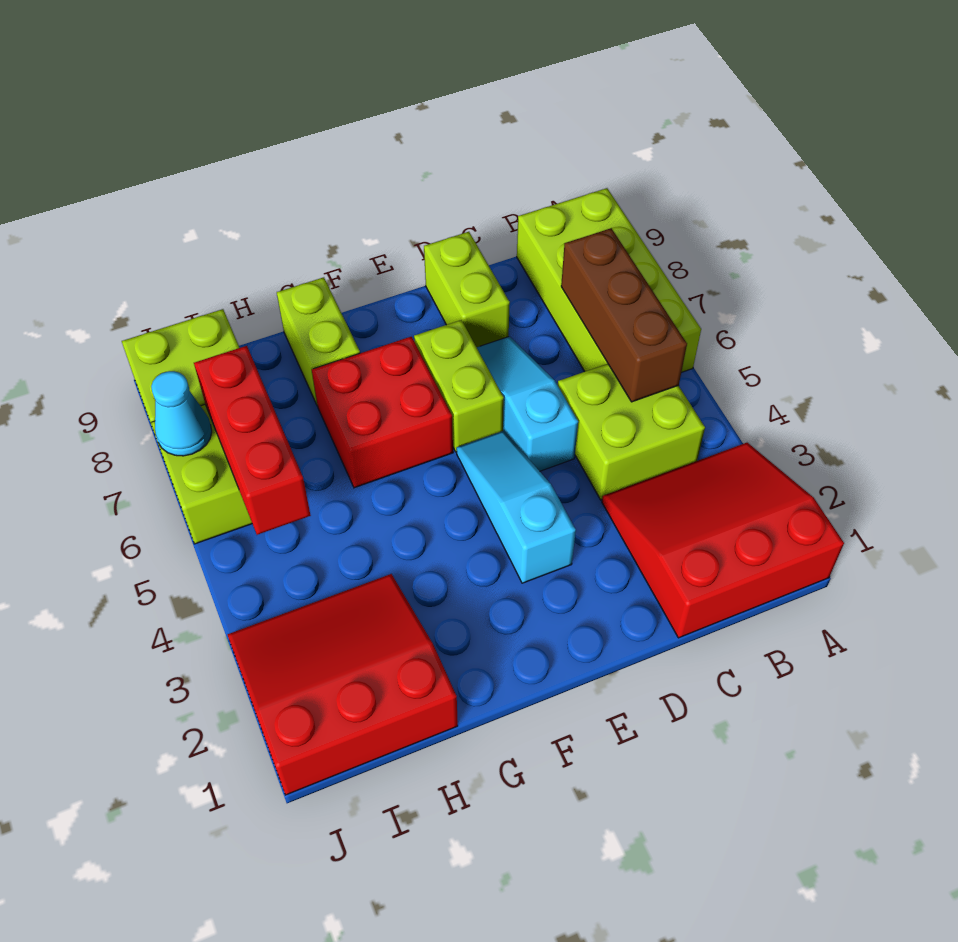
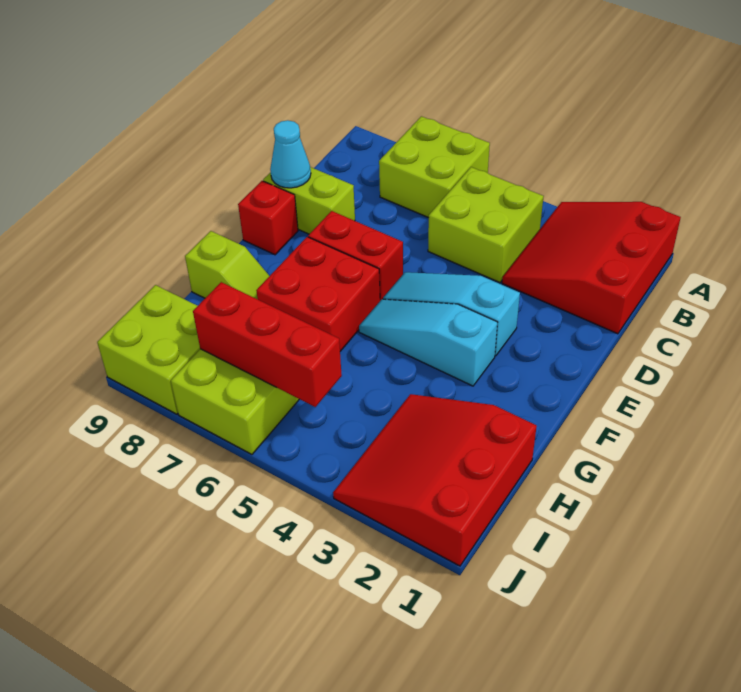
lime 2x4 brick [517,188,701,373] -> lime 2x2 brick [379,116,490,218]
brown 1x3 brick [561,228,687,402] -> none
cyan 1x3 slope [477,337,578,471] -> cyan 1x3 slope moved to [359,299,498,386]
lime 1x2 brick [414,320,504,452] -> red 1x2 brick [308,211,403,301]
none -> red 1x1 brick [238,181,298,255]
lime 1x2 brick [277,277,360,406] -> lime 1x2 slope [185,231,269,299]
cyan 1x1 cone [151,371,212,456] -> cyan 1x1 cone moved to [270,120,311,188]

